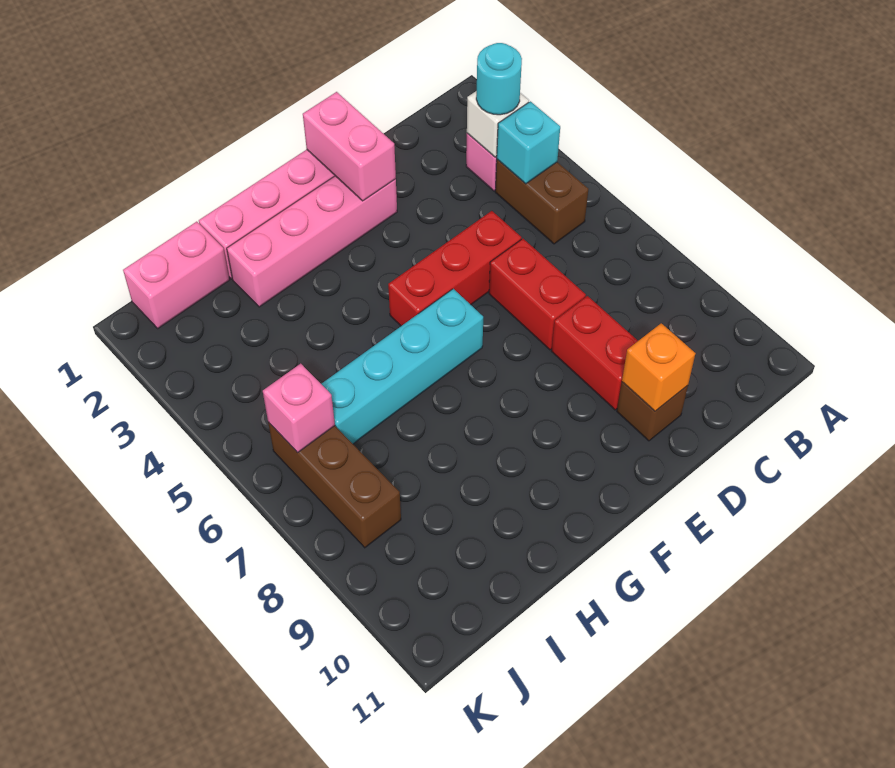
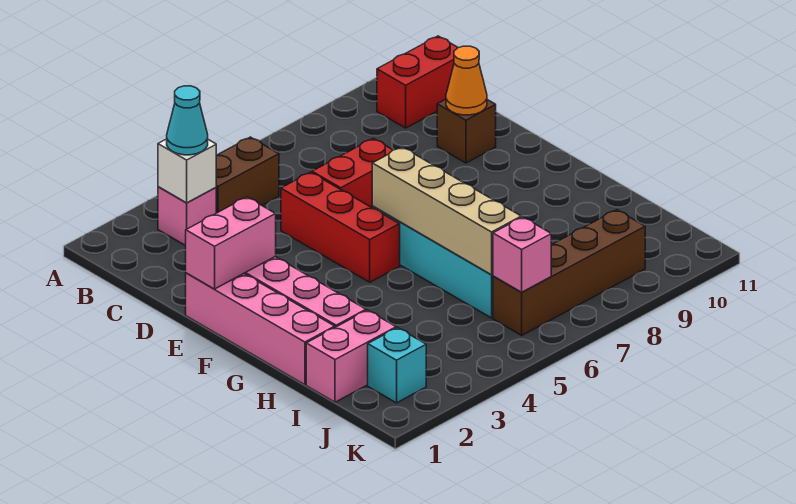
cyan 1x1 round brick [476,43,522,115] -> cyan 1x1 cone [167,86,208,155]
cyan 1x1 brick [497,101,560,184] -> cyan 1x1 brick moved to [368,328,426,403]
red 1x2 brick [552,296,638,410] -> red 1x2 brick moved to [377,36,458,128]
orange 1x1 brick [622,323,695,411] -> orange 1x1 cone [446,46,487,115]
none -> tan 1x4 brick [372,147,521,275]
pink 1x2 brick [123,222,229,328] -> pink 1x2 brick turned to [306,310,396,402]
brown 1x3 brick [268,422,401,548] -> brown 1x4 brick [493,210,645,335]

